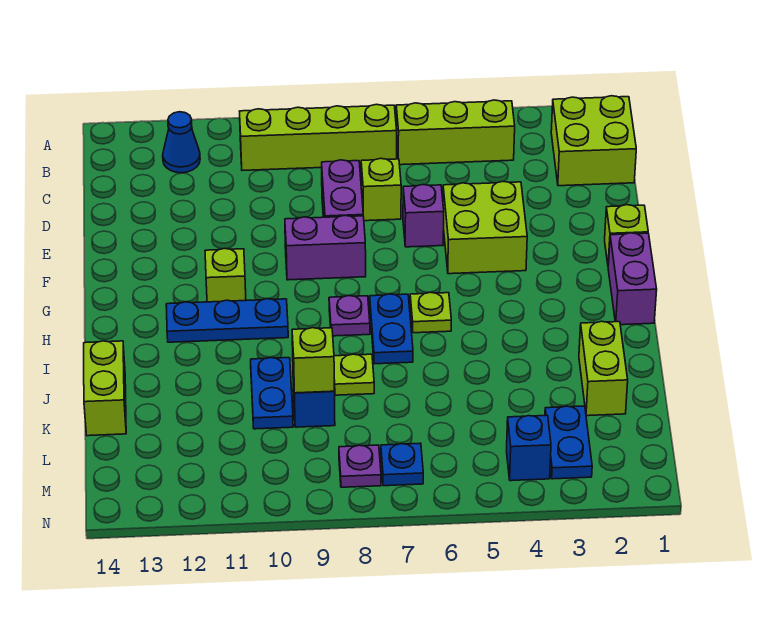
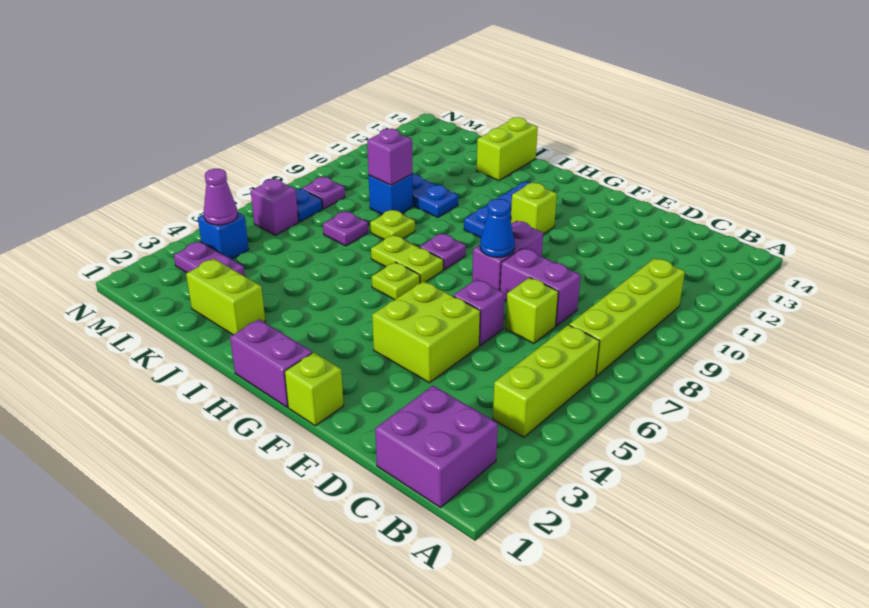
lime 2x2 brick [551,96,636,186] -> purple 2x2 brick [375,386,498,508]
blue 1x1 cone [163,112,200,173] -> blue 1x1 cone moved to [480,199,515,257]
blue 1x2 plate [370,294,413,364] -> lime 1x2 plate [371,235,443,283]
lime 1x2 brick [84,341,126,436] -> lime 1x2 brick turned to [477,117,538,180]
none -> purple 1x1 plate [323,211,368,246]
lime 1x1 brick [292,328,334,393] -> purple 1x1 brick [367,129,413,185]
blue 1x2 plate [545,406,592,479] -> purple 1x2 plate [174,241,245,276]
none -> purple 1x1 cone [204,169,238,225]
none -> purple 1x1 brick [251,179,299,235]

